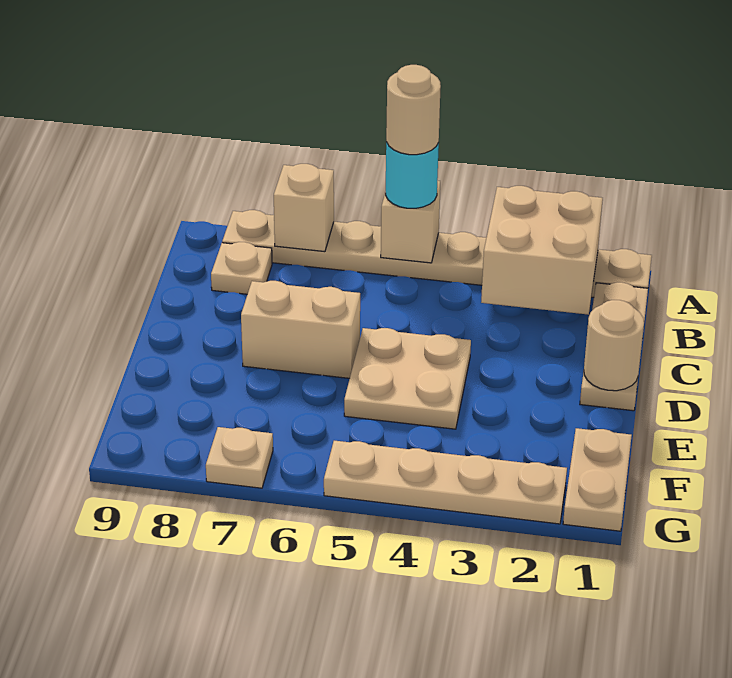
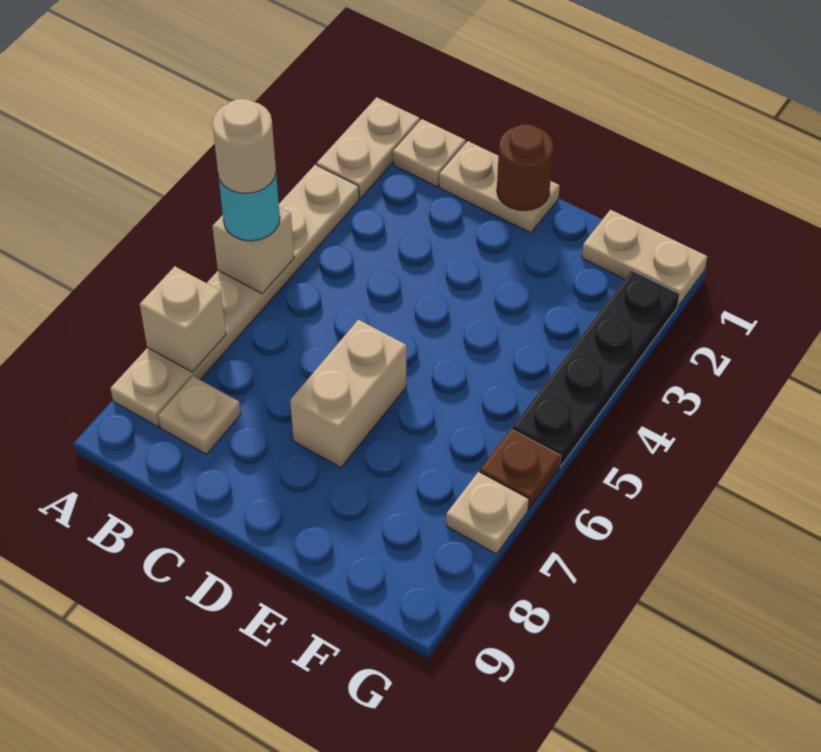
tan 2x2 brick [481,186,603,315] -> none
tan 1x1 round brick [584,300,644,391] -> brown 1x1 round brick [497,124,553,211]
tan 2x2 plate [344,328,471,429] -> none
tan 1x4 plate [324,441,567,524] -> black 1x4 plate [512,270,680,466]
none -> brown 1x1 plate [480,429,561,509]

